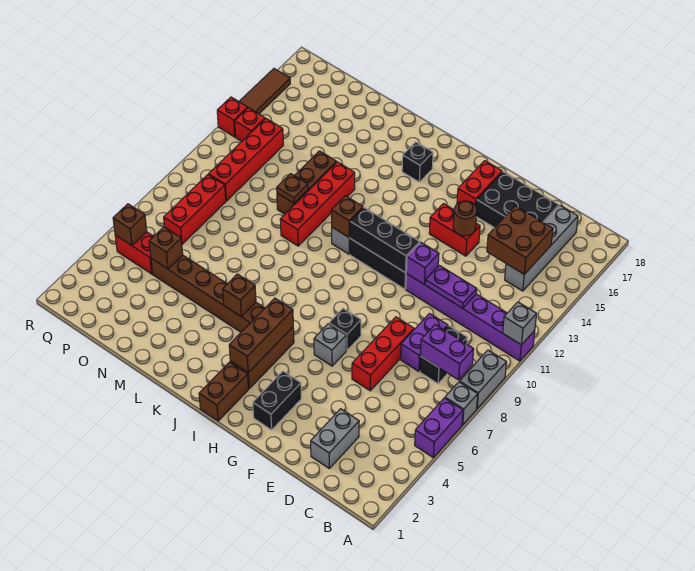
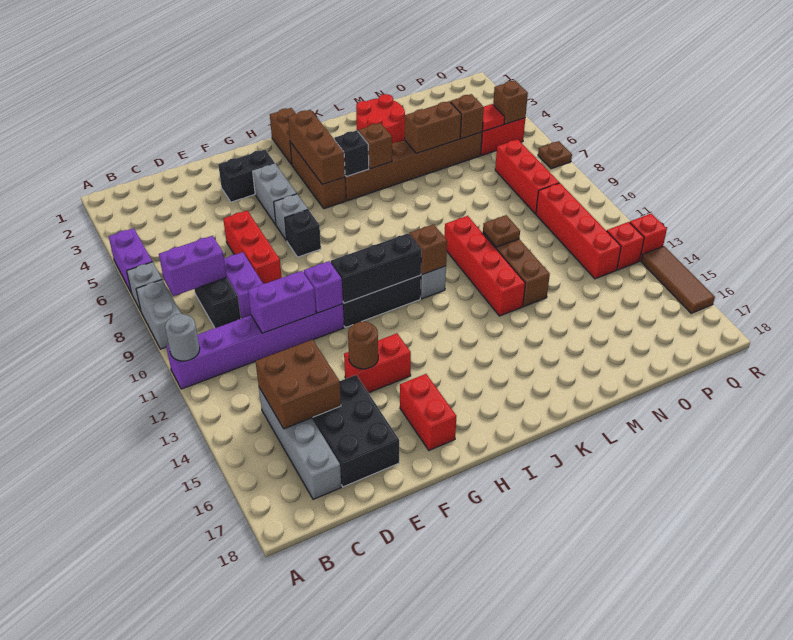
grey 1x1 brick [503,302,537,345] -> grey 1x1 round brick [165,314,200,361]
grey 1x2 brick [311,409,359,468] -> grey 1x2 brick moved to [253,164,297,225]
purple 1x2 plate [425,265,477,308] -> purple 1x2 brick [248,271,316,333]
black 2x3 brick [476,172,559,228] -> black 2x3 brick turned to [312,375,399,487]
black 1x2 brick [253,371,301,430] -> black 1x2 brick turned to [218,150,275,202]
black 1x1 brick [402,142,433,182] -> black 1x1 brick moved to [334,130,369,177]
none -> red 2x2 round brick [356,94,405,144]
none -> brown 1x2 brick [405,101,461,153]
none -> red 1x1 tile [482,104,505,131]
none -> brown 1x1 plate [538,141,572,169]

